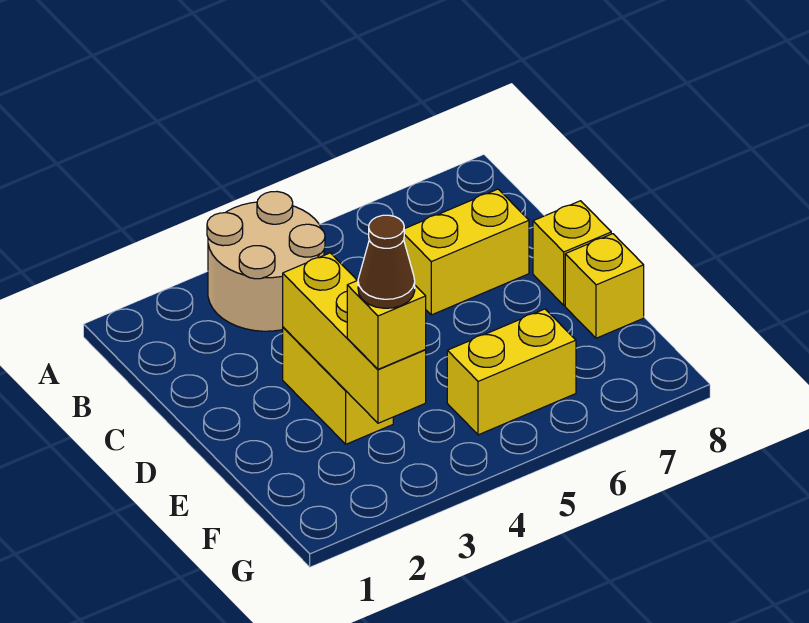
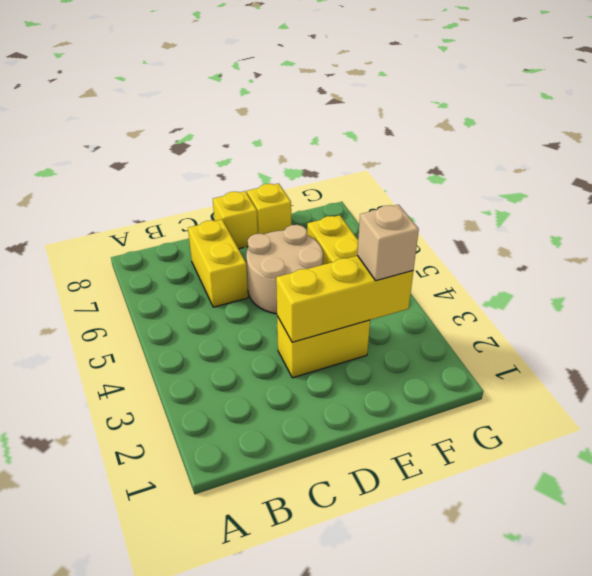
tan 2x2 round brick [207,192,325,331] -> tan 2x2 round brick moved to [246,225,323,314]
yellow 1x1 brick [347,280,426,369] -> tan 1x1 brick [357,205,419,281]
brown 1x1 cone [358,215,415,308] -> none

